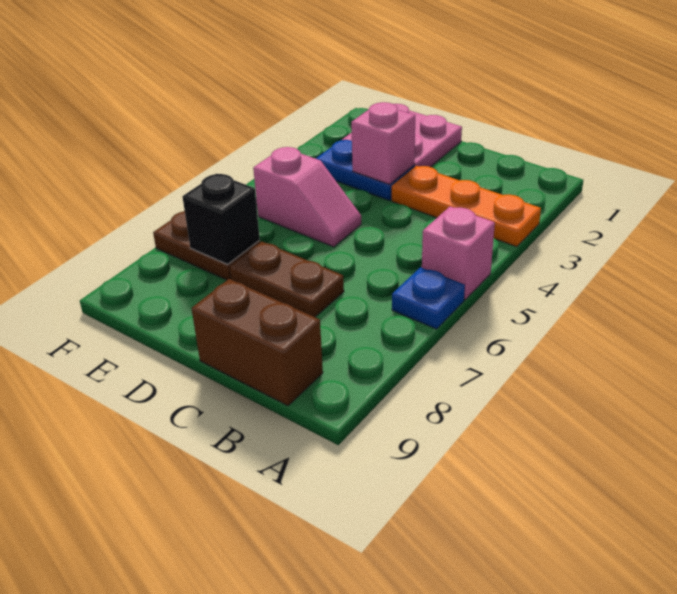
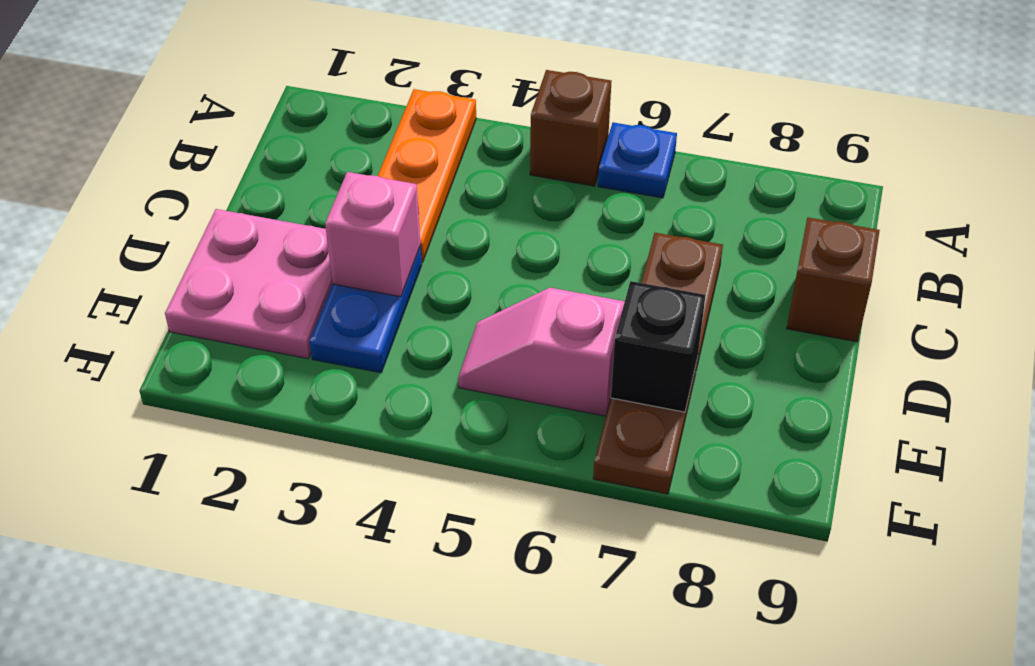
pink 1x1 brick [422,206,495,300] -> brown 1x1 brick [530,70,611,186]
brown 1x2 brick [192,279,323,406] -> brown 1x1 brick [787,218,880,342]
pink 1x2 slope [253,147,361,247] -> pink 1x2 slope turned to [458,288,625,416]

